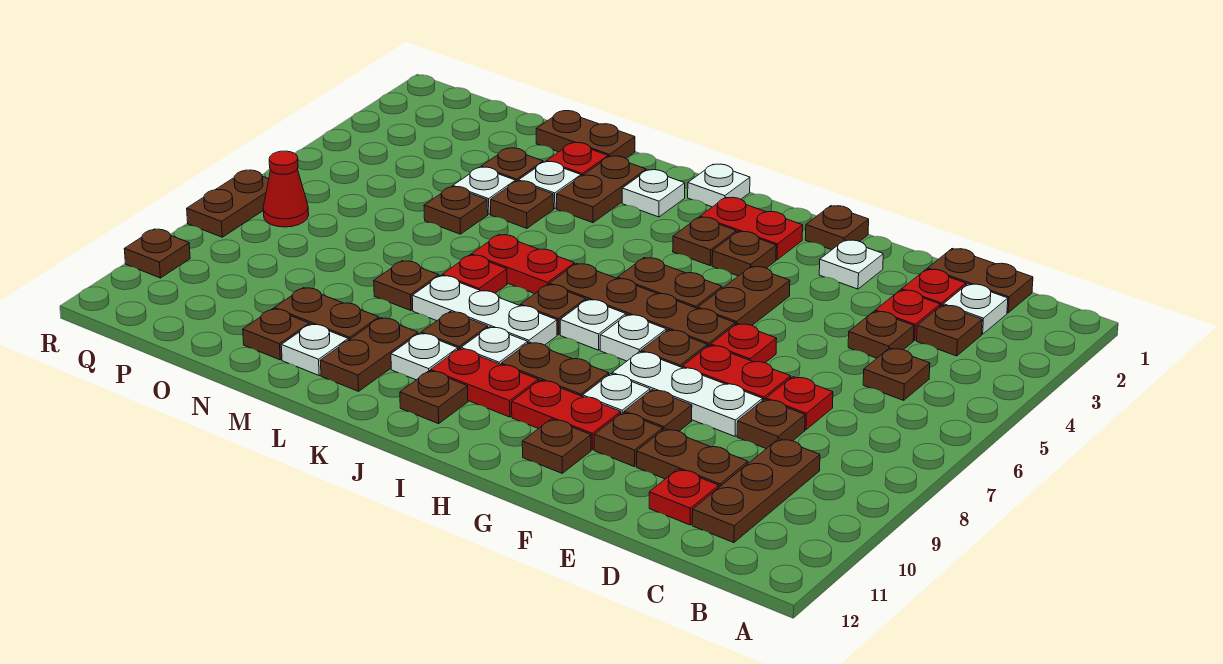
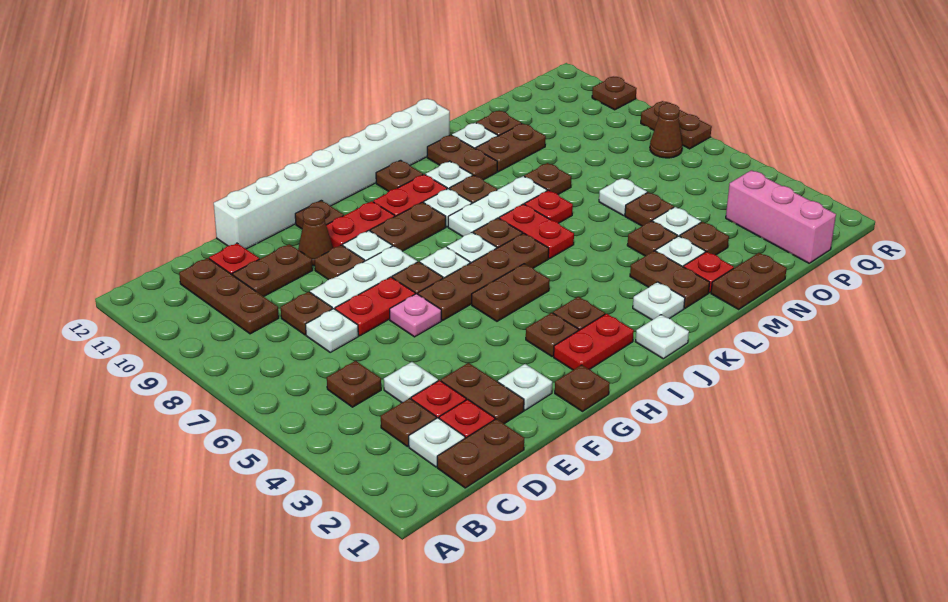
brown 1x1 plate [848,311,914,358] -> white 1x1 plate [384,362,438,403]
red 1x1 plate [766,377,833,430] -> white 1x1 plate [305,309,358,352]
none -> white 1x8 brick [214,99,450,249]
red 1x1 plate [711,323,777,363] -> pink 1x1 plate [390,294,441,337]
brown 1x1 plate [594,412,663,467] -> brown 1x1 cone [298,207,333,266]
brown 1x2 plate [698,266,790,325] -> brown 1x2 plate moved to [441,363,524,424]
red 1x2 plate [471,235,575,294] -> red 1x2 plate turned to [499,204,574,259]
none -> white 1x1 plate [599,178,647,216]
none -> pink 1x3 brick [726,170,836,263]
red 1x1 cone [263,151,309,227] -> brown 1x1 cone [650,103,682,158]

